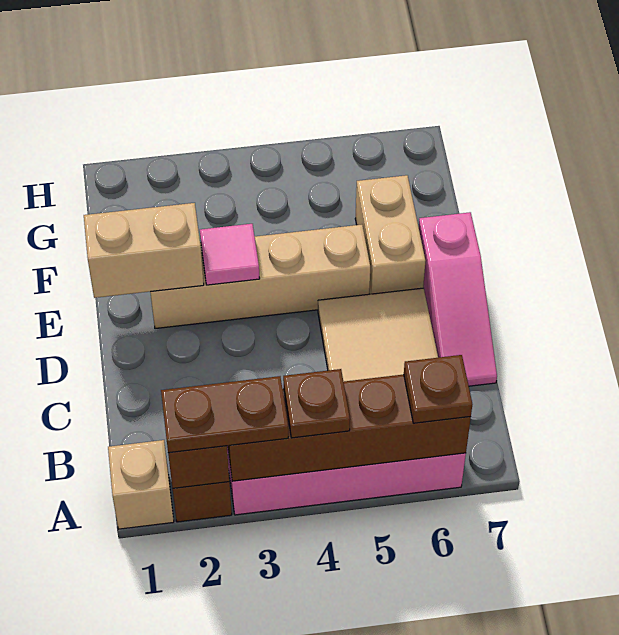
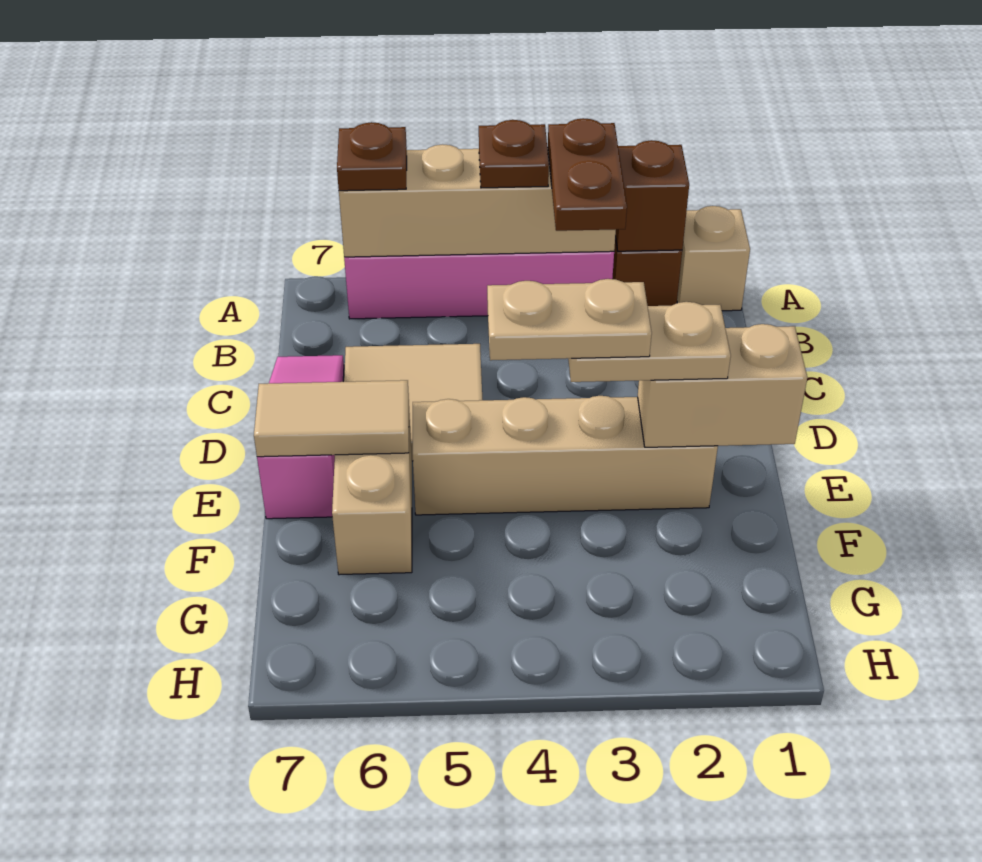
brown 1x2 plate [161,376,288,453] -> brown 1x2 plate turned to [548,118,627,231]
brown 1x4 brick [228,374,471,481] -> tan 1x4 brick [339,144,616,257]
none -> tan 1x2 plate [568,302,731,382]
pink 1x1 tile [200,224,260,285] -> none
none -> tan 1x2 plate [487,279,652,360]
none -> tan 1x2 tile [254,380,409,457]

